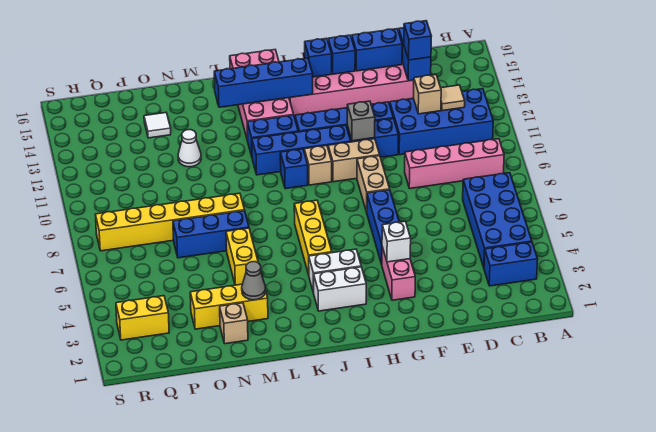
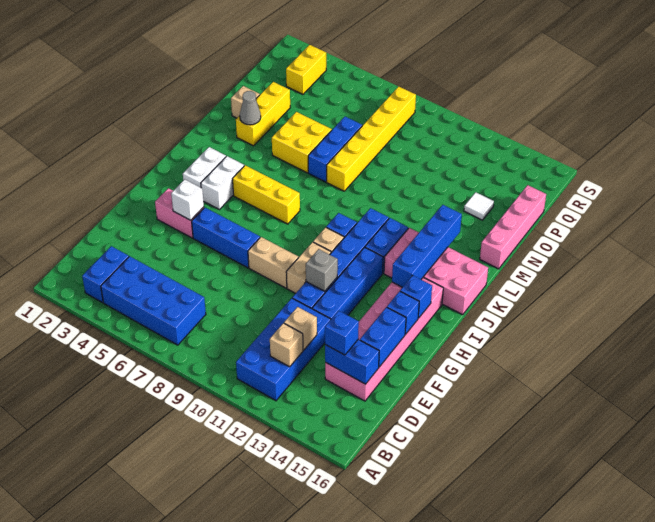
pink 1x4 brick [405,139,504,188] -> pink 1x4 brick moved to [480,185,546,269]
tan 1x1 tile [441,85,465,111] -> tan 1x1 brick [270,323,303,367]
yellow 1x2 brick [226,228,258,285] -> yellow 2x2 brick [272,112,332,173]
white 1x1 cone [178,130,201,167] -> none

